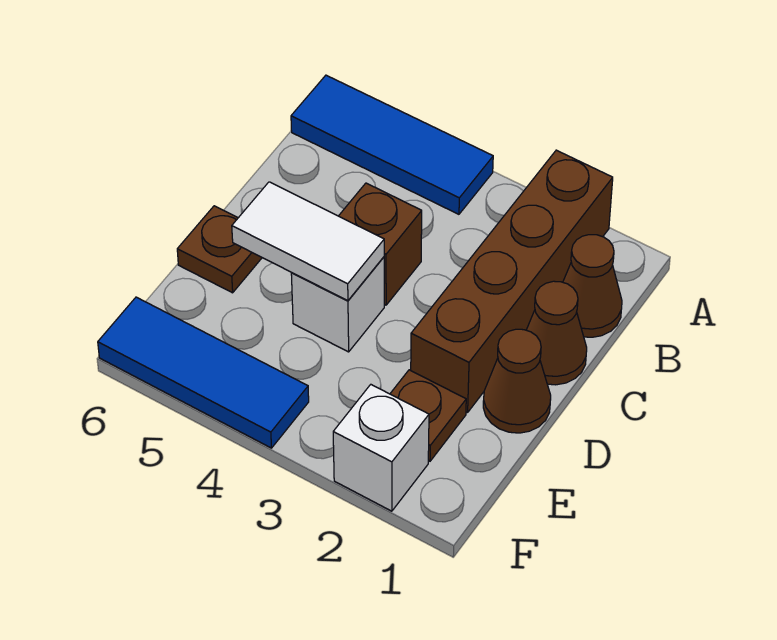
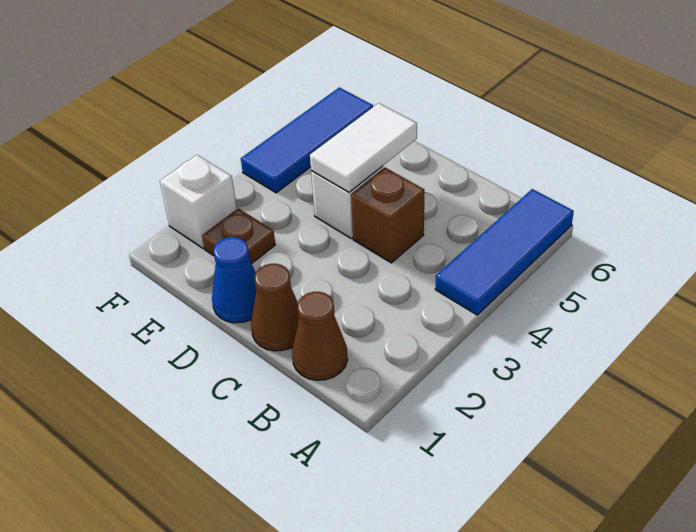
brown 1x4 brick [411,150,613,413] -> none
brown 1x1 cone [483,329,551,433] -> blue 1x1 cone [212,237,256,323]
brown 1x1 plate [177,206,262,293] -> none

